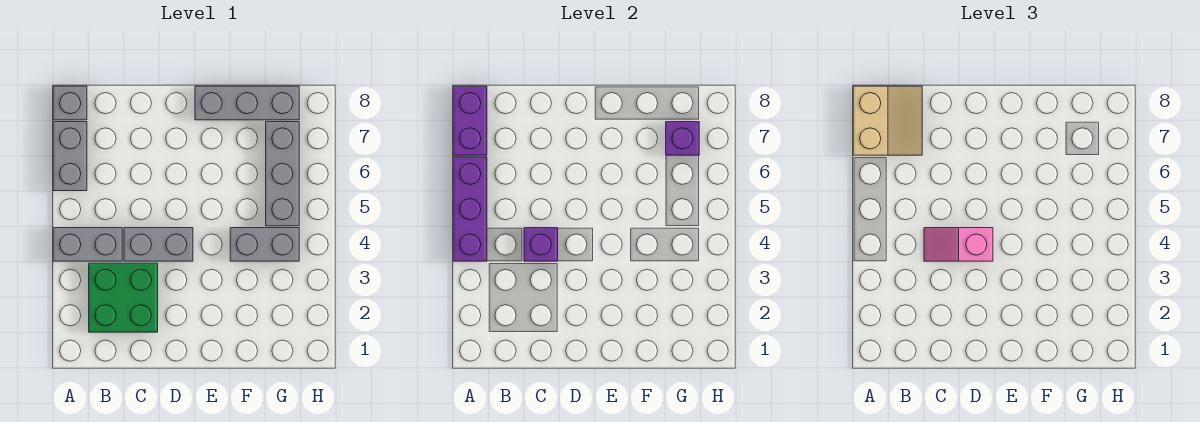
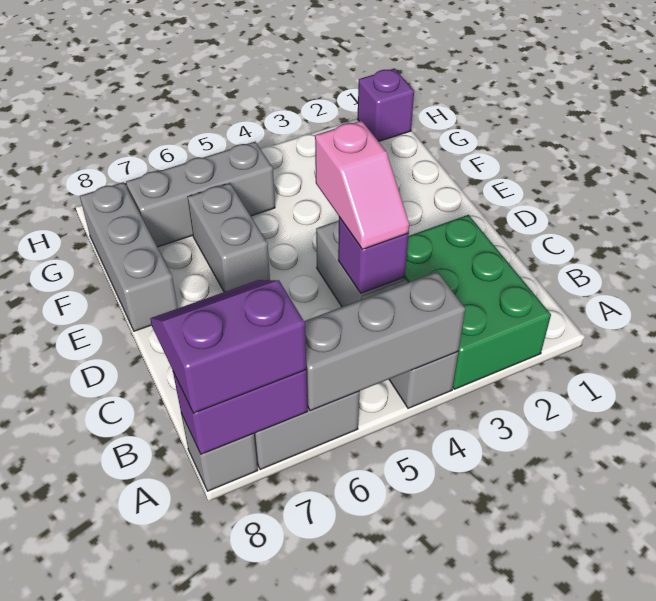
purple 1x3 brick [453,157,487,261] -> grey 1x3 brick [304,272,465,411]
tan 2x2 slope [853,86,922,155] -> purple 2x2 slope [150,280,306,413]
green 2x2 brick [89,263,158,332] -> green 2x3 brick [405,215,551,389]
grey 1x2 brick [230,228,299,261] -> grey 1x2 brick moved to [188,183,270,292]
purple 1x1 brick [666,122,699,155] -> purple 1x1 brick moved to [358,68,414,142]

